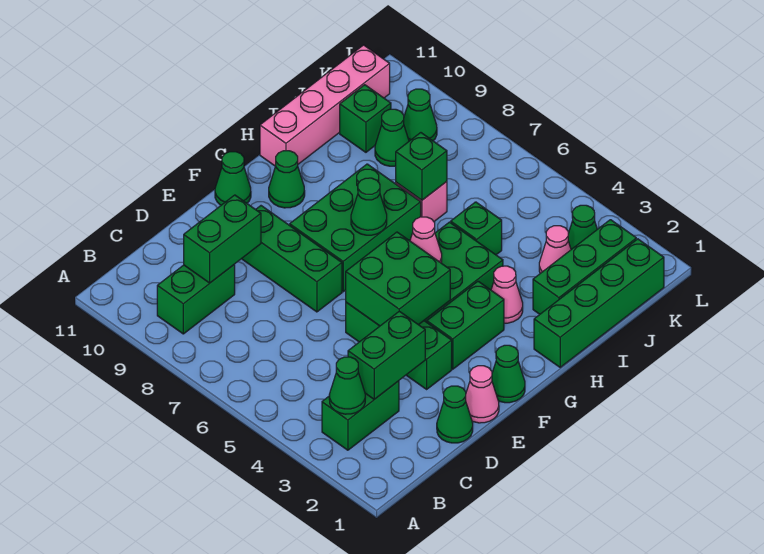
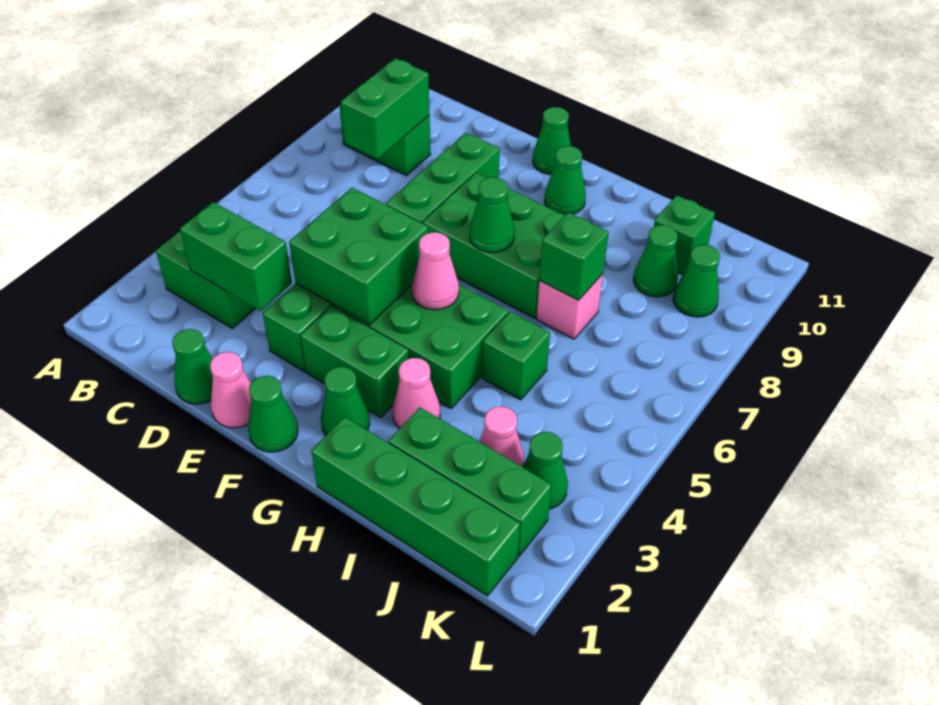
green 1x1 cone [329,357,365,414] -> green 1x1 cone moved to [321,367,370,435]
green 1x2 brick [184,195,261,283] -> green 1x2 brick turned to [341,58,430,159]
pink 1x4 brick [260,45,390,166] -> none

